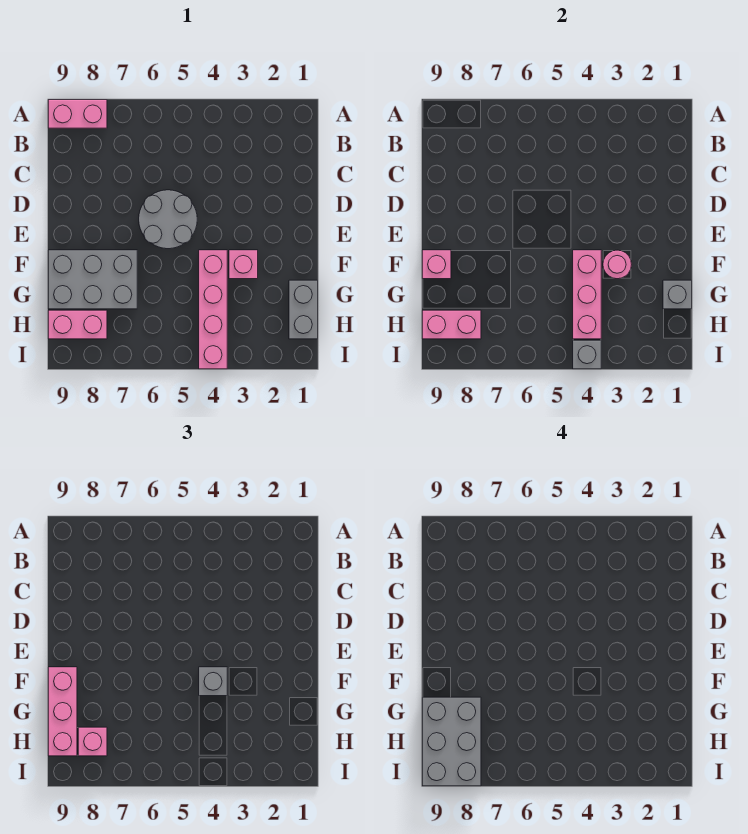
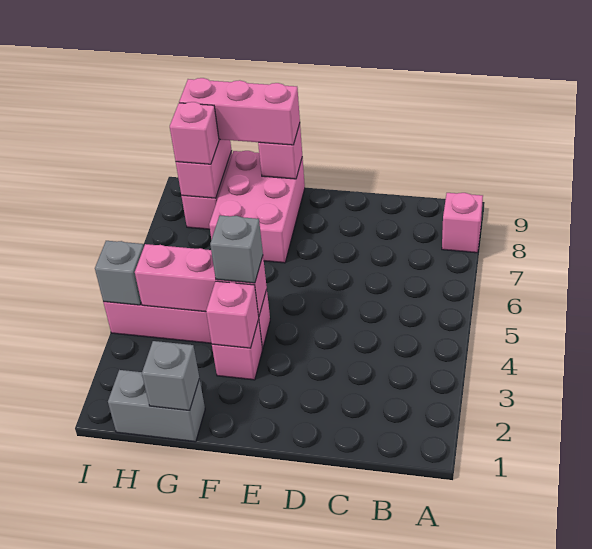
pink 1x2 brick [48,100,107,128] -> pink 1x1 brick [442,193,483,253]
grey 2x2 round brick [139,190,197,249] -> none
pink 1x1 round brick [603,250,631,279] -> pink 1x1 brick [206,281,259,348]
grey 2x3 brick [48,250,137,309] -> pink 2x3 brick [209,151,305,263]
grey 2x3 brick [422,697,481,786] -> none

